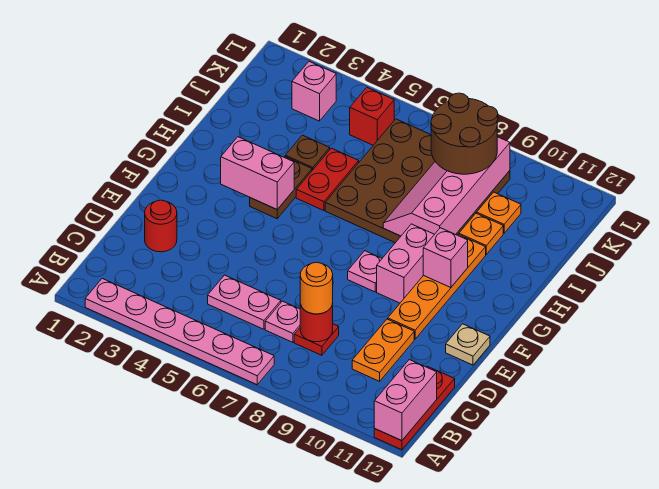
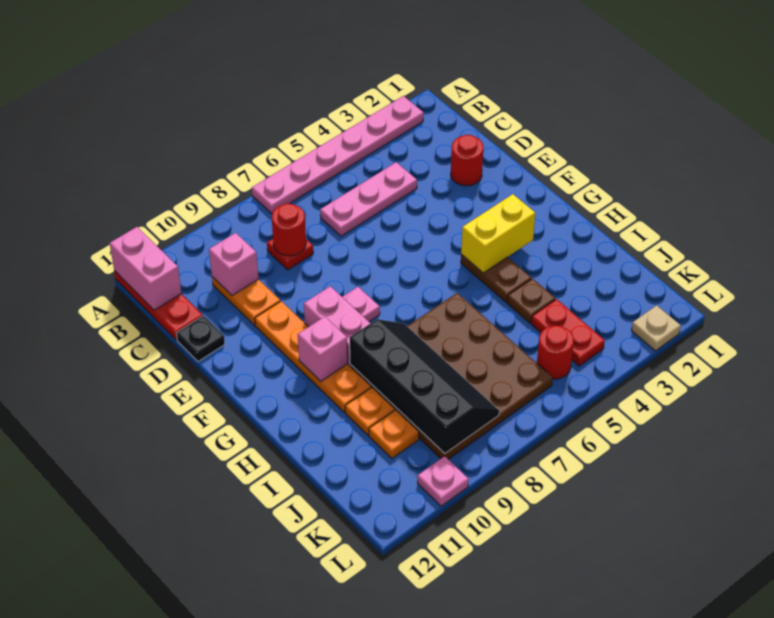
pink 1x2 plate [208,275,281,329] -> pink 1x3 plate [320,162,417,236]
pink 1x1 plate [265,301,300,342] -> pink 1x1 plate moved to [417,456,469,506]
orange 1x1 round brick [300,262,333,314] -> none
none -> black 1x1 plate [176,316,225,361]
tan 1x1 plate [446,324,490,365] -> tan 1x1 plate moved to [631,305,681,351]
pink 1x2 brick [221,137,294,209] -> yellow 1x2 brick [461,194,535,273]
red 1x2 plate [296,148,359,211] -> red 1x2 plate moved to [531,299,605,366]
pink 2x4 slope [383,137,510,236] -> black 2x4 slope [350,319,499,453]
brown 2x2 round brick [431,93,498,174] -> none
pink 1x1 brick [292,61,336,121] -> pink 1x1 brick moved to [209,233,258,296]
red 1x1 brick [350,88,394,145] -> red 1x1 round brick [537,326,574,379]

